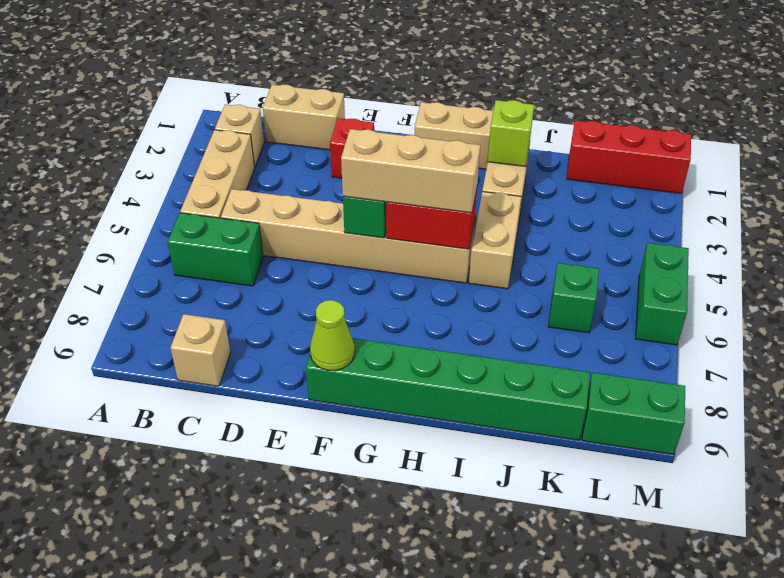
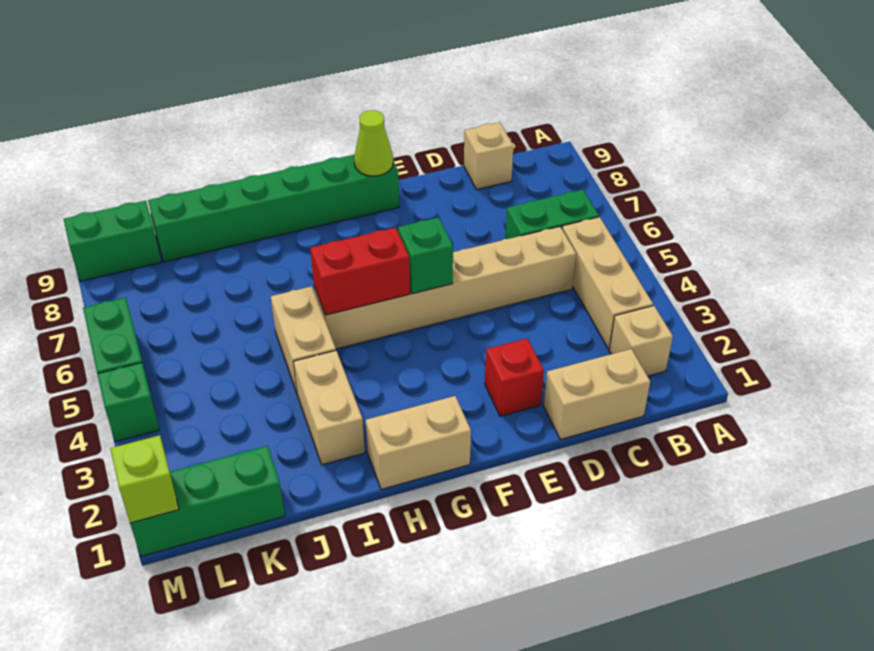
tan 1x3 brick [341,129,480,213] -> none
lime 1x1 brick [488,100,534,167] -> lime 1x1 brick moved to [110,435,179,523]
red 1x3 brick [567,120,691,194] -> green 1x3 brick [130,446,285,556]
green 1x1 brick [549,263,599,333] -> green 1x1 brick moved to [98,363,159,442]

